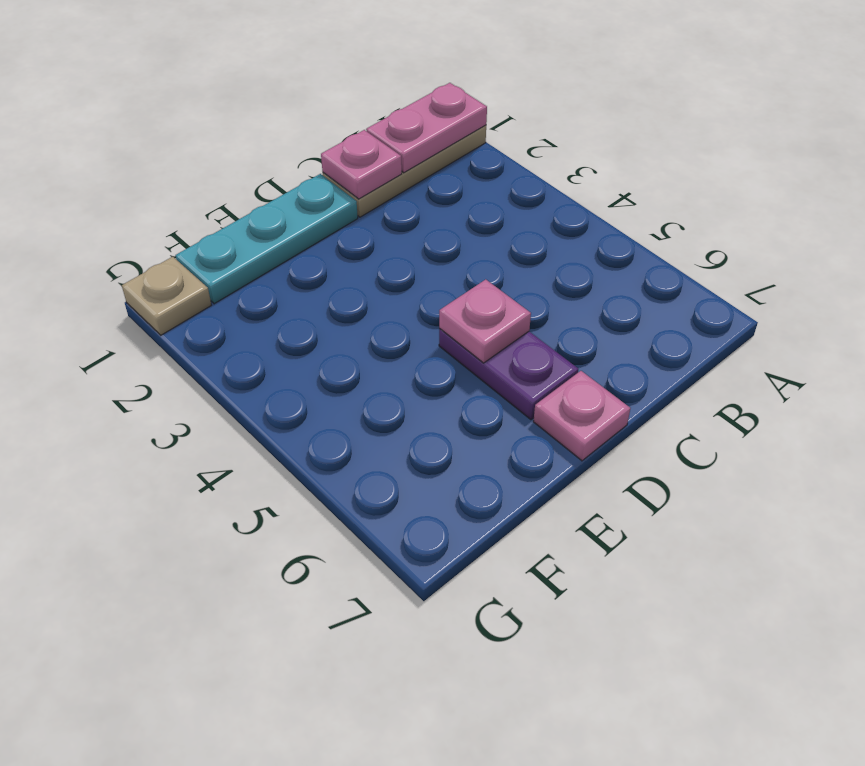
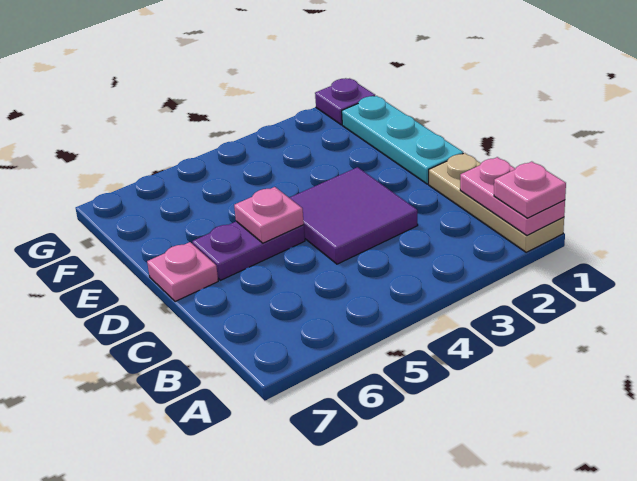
pink 1x1 plate [321,130,402,199] -> pink 1x1 plate moved to [494,162,566,218]
none -> purple 2x2 tile [289,167,418,264]
tan 1x1 plate [122,257,211,335] -> purple 1x1 plate [315,78,375,125]

